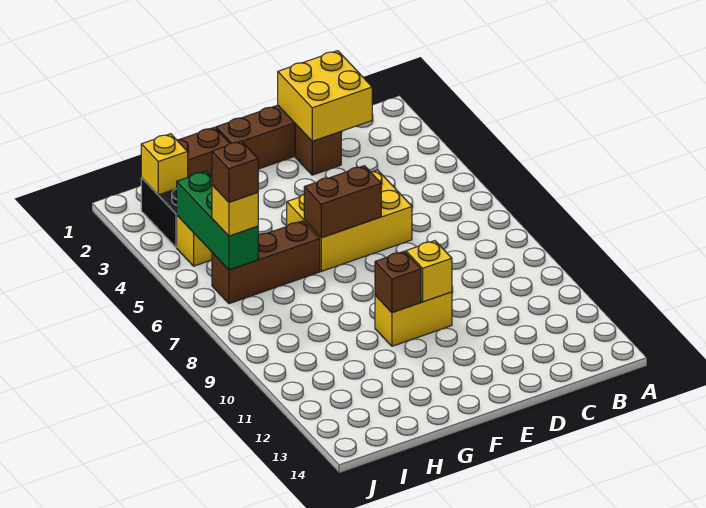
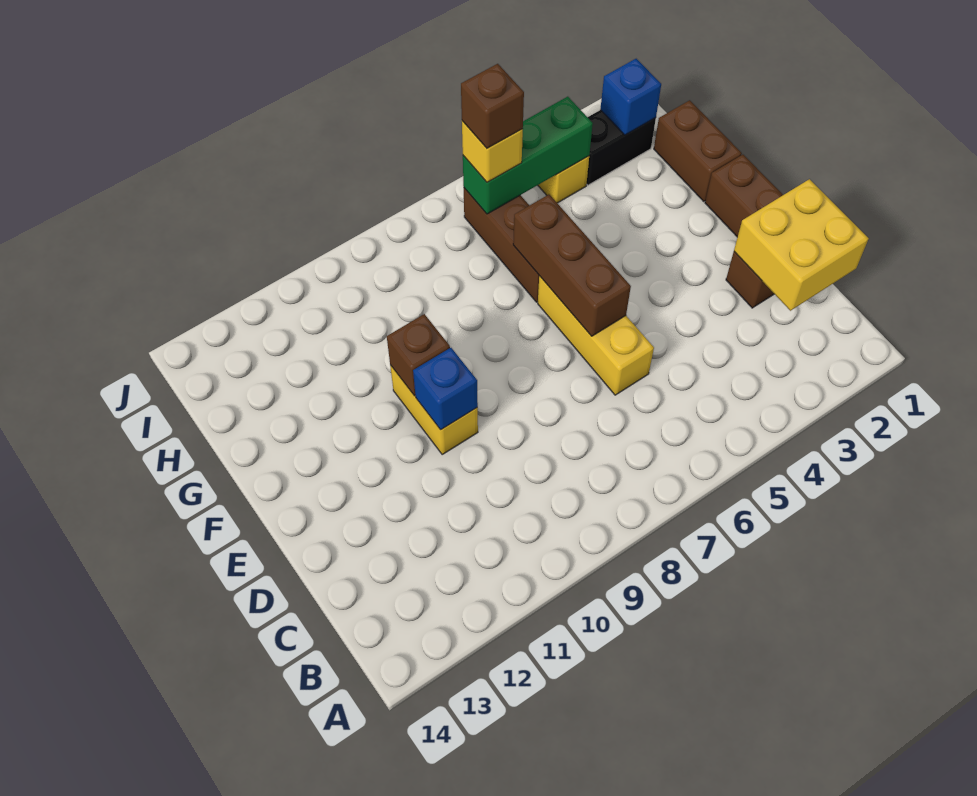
yellow 2x3 brick [287,170,412,271] -> yellow 1x3 brick [538,276,654,395]
brown 1x2 brick [304,166,381,238] -> brown 1x3 brick [513,195,631,336]
yellow 1x1 brick [406,241,452,302] -> blue 1x1 brick [413,348,478,430]
yellow 1x1 brick [141,134,188,195] -> blue 1x1 brick [600,59,661,135]

